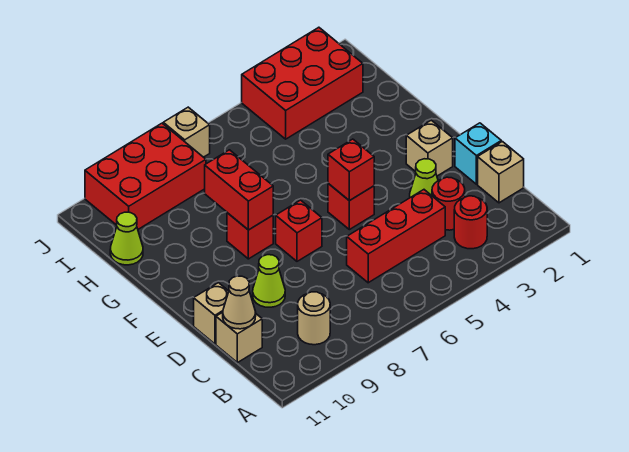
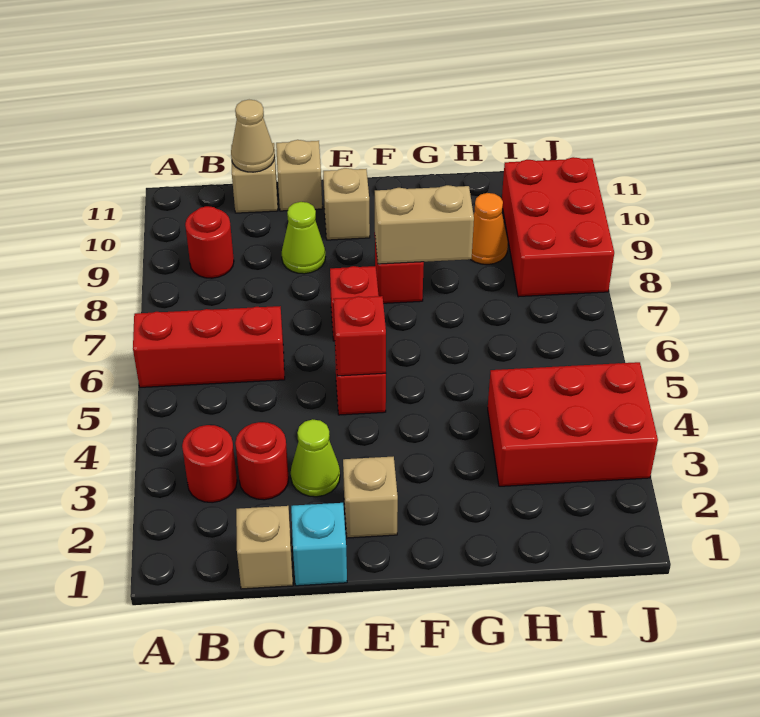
tan 1x1 round brick [298,292,330,345] -> red 1x1 round brick [185,206,234,278]
red 1x3 brick [347,190,445,283] -> red 1x3 brick turned to [133,306,285,387]
red 1x2 brick [205,150,273,230] -> tan 1x2 brick [375,185,474,264]
none -> orange 1x1 cone [471,193,508,264]
lime 1x1 cone [110,212,143,265] -> none
red 2x3 brick [242,27,363,139] -> red 2x3 brick turned to [488,362,658,486]
tan 1x1 brick [163,107,210,157] -> tan 1x1 brick moved to [323,168,370,240]

